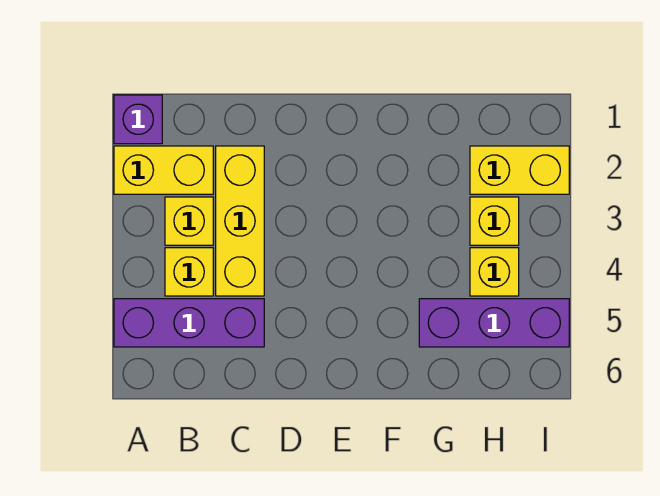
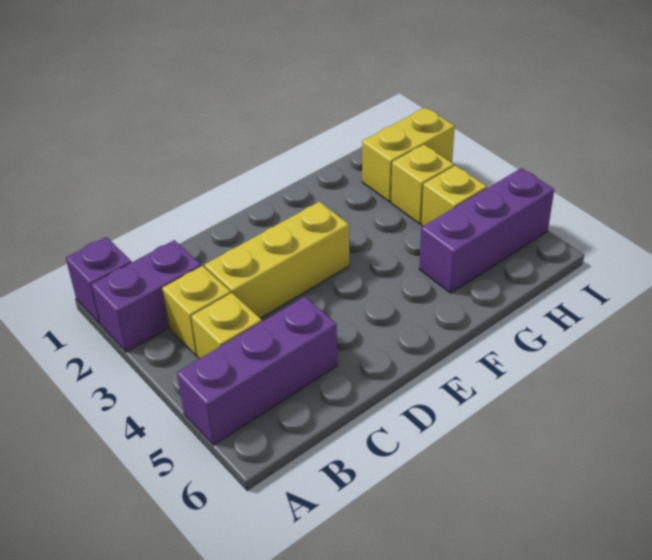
yellow 1x2 brick [114,146,213,194] -> purple 1x2 brick [91,240,201,352]
yellow 1x3 brick [216,146,264,296] -> yellow 1x3 brick turned to [205,202,349,318]

